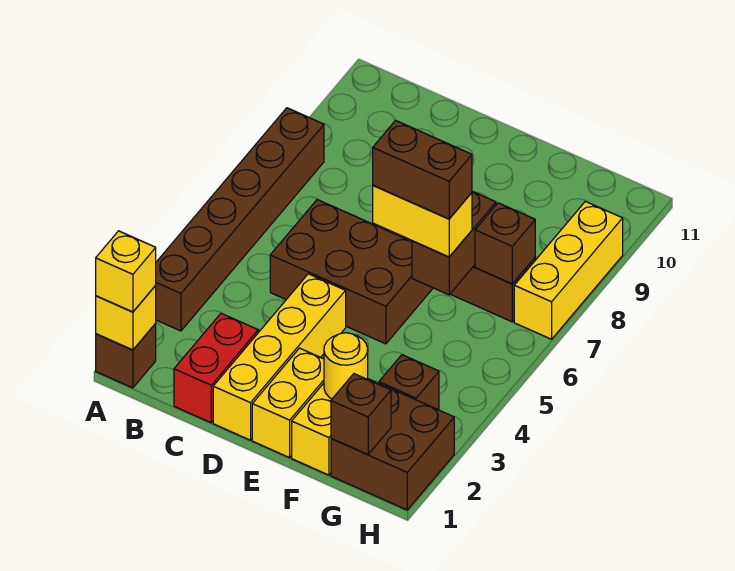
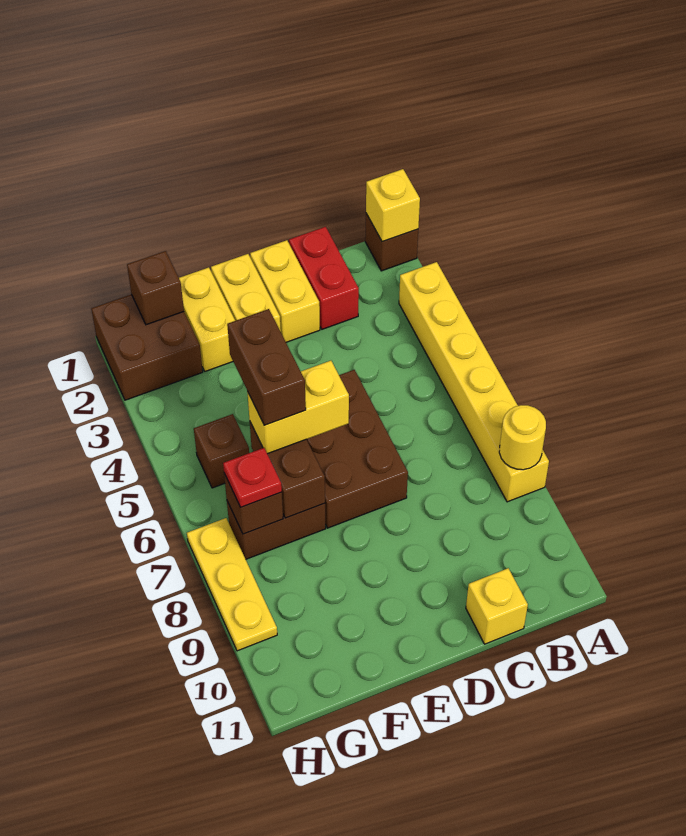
yellow 1x1 brick [96,231,156,312] -> yellow 1x1 brick moved to [466,568,528,644]
brown 1x6 brick [155,108,324,331] -> yellow 1x6 brick [399,262,549,502]
brown 2x3 brick [270,200,433,344] -> brown 2x3 brick turned to [307,370,408,528]
yellow 1x4 brick [213,274,346,440] -> yellow 1x2 brick [250,240,320,342]
brown 1x2 brick [373,120,472,219] -> brown 1x2 brick turned to [227,309,306,425]
yellow 1x1 round brick [324,333,368,399] -> yellow 1x1 round brick moved to [499,405,546,470]
brown 1x1 brick [379,355,439,410] -> brown 1x1 brick moved to [194,414,249,488]
none -> red 1x1 plate [223,448,282,507]
yellow 1x3 brick [514,201,623,339] -> yellow 1x3 plate [187,518,277,651]

